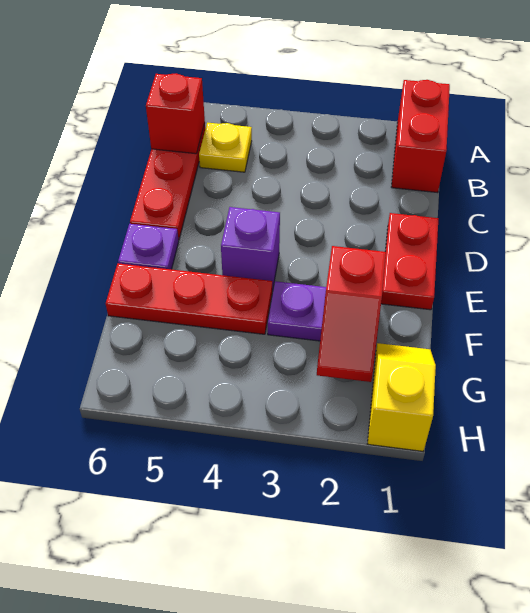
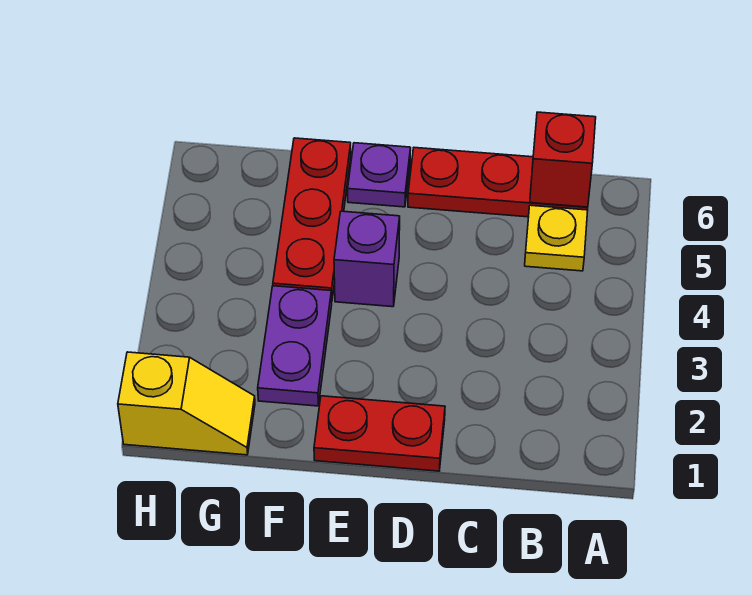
red 1x2 brick [392,80,450,193] -> none
red 1x2 slope [317,246,386,382] -> none

